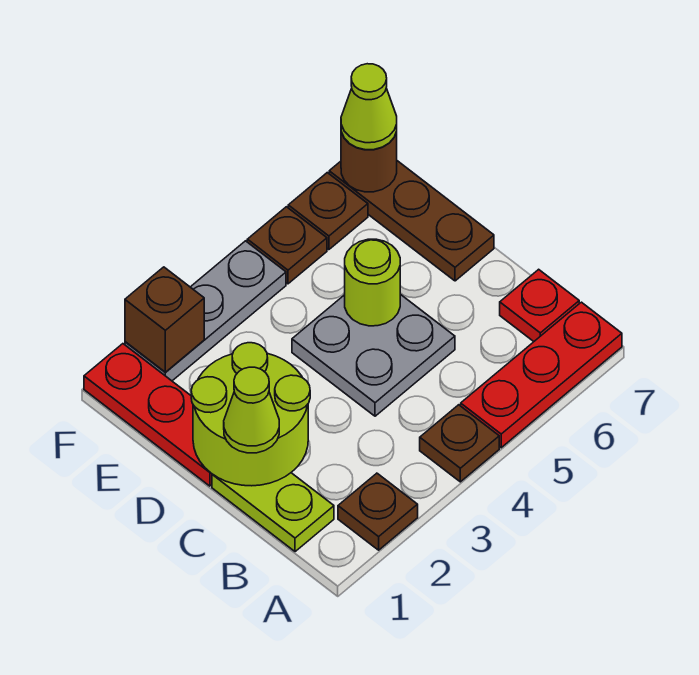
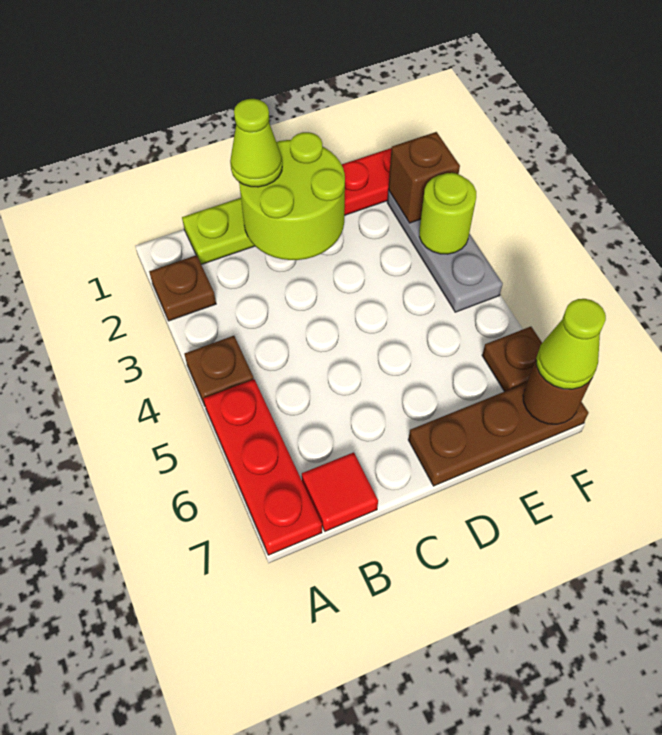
red 1x1 plate [500,269,579,341] -> red 1x1 tile [302,452,378,531]
grey 2x2 plate [292,294,455,416] -> none
lime 1x1 round brick [345,239,400,326] -> lime 1x1 round brick moved to [419,173,476,254]
brown 1x1 plate [247,207,327,284] -> none

